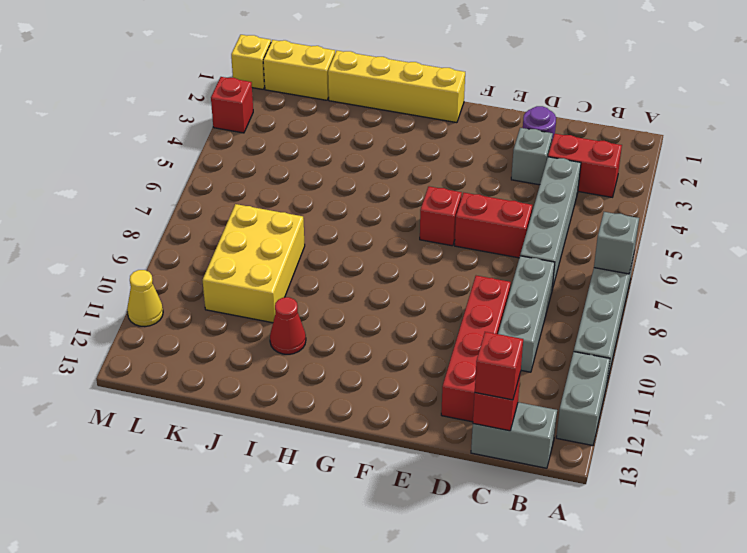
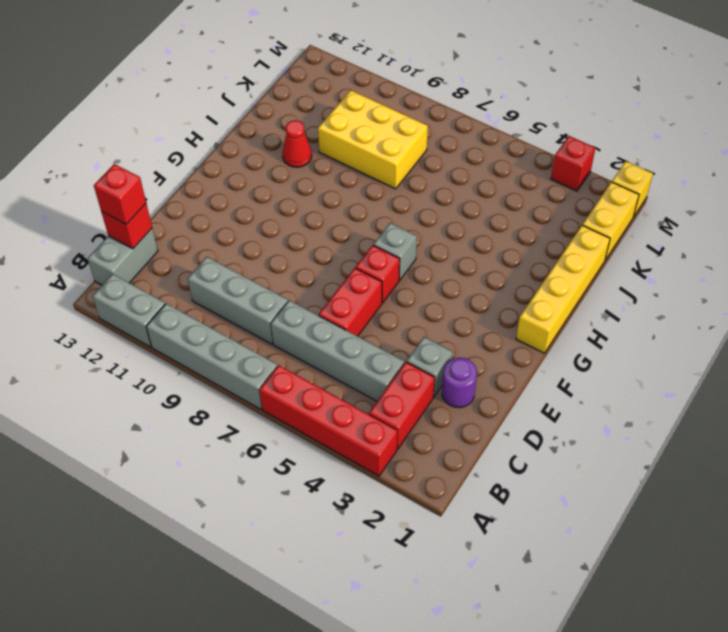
grey 1x1 brick [594,212,639,274] -> grey 1x1 brick moved to [373,223,417,280]
red 1x4 brick [441,276,511,422] -> red 1x4 brick moved to [260,365,397,476]
yellow 1x1 cone [127,270,163,326] -> none

